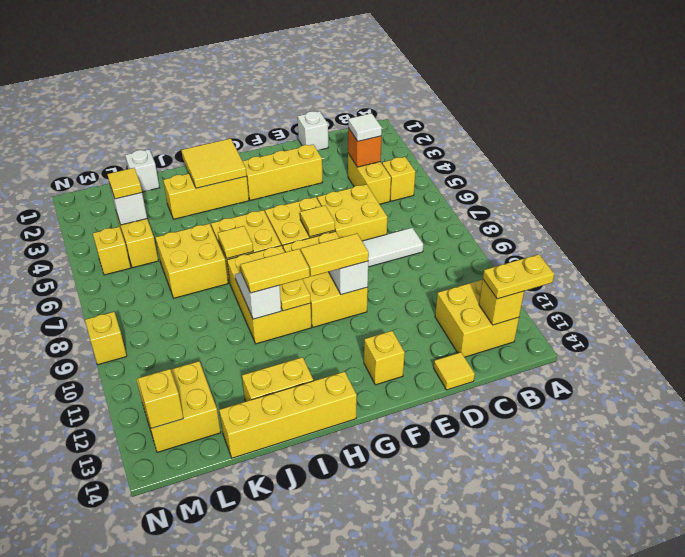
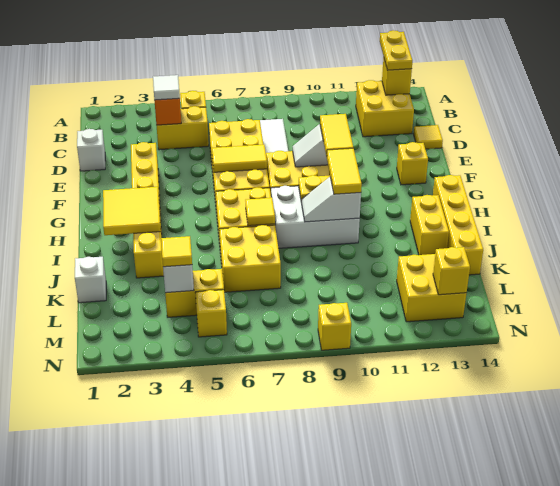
yellow 1x1 tile [300,206,335,237] -> yellow 1x2 tile [212,145,267,172]
yellow 2x3 brick [227,246,311,344] -> white 2x3 brick [271,186,360,248]

